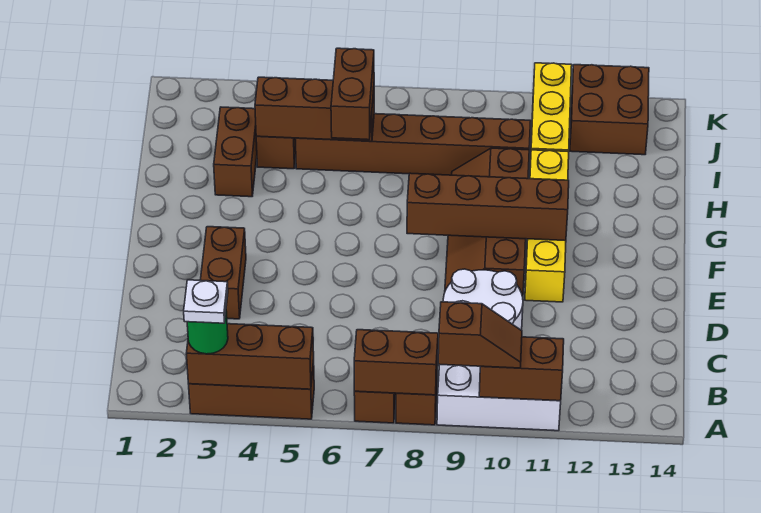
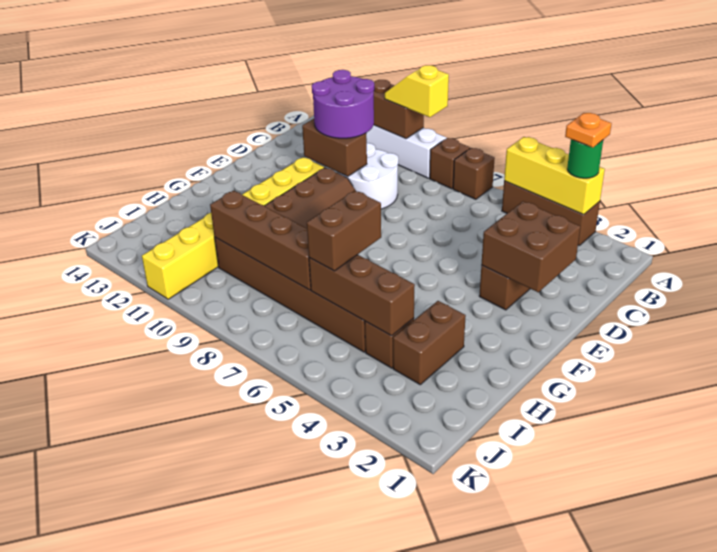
brown 1x3 brick [186,324,314,389] -> yellow 1x3 brick [504,137,605,215]
white 1x1 plate [184,280,228,323] -> orange 1x1 plate [565,113,612,147]
brown 1x2 brick [354,330,438,395] -> brown 1x2 brick moved to [302,119,367,177]
brown 1x2 slope [438,302,522,368] -> yellow 1x2 slope [385,65,449,117]
none -> purple 2x2 round brick [312,70,374,138]
brown 1x4 brick [407,173,569,241] -> brown 1x4 brick moved to [210,191,311,290]
brown 2x2 brick [570,65,649,155] -> brown 2x2 brick moved to [481,201,580,292]

